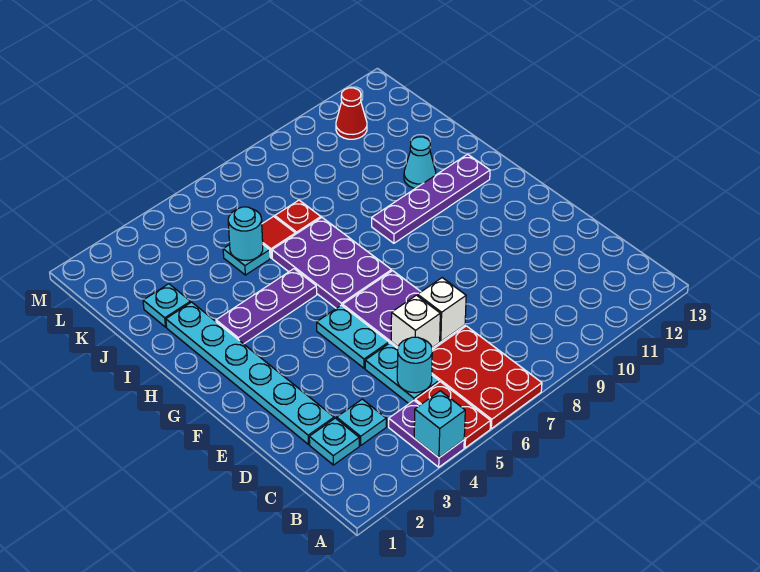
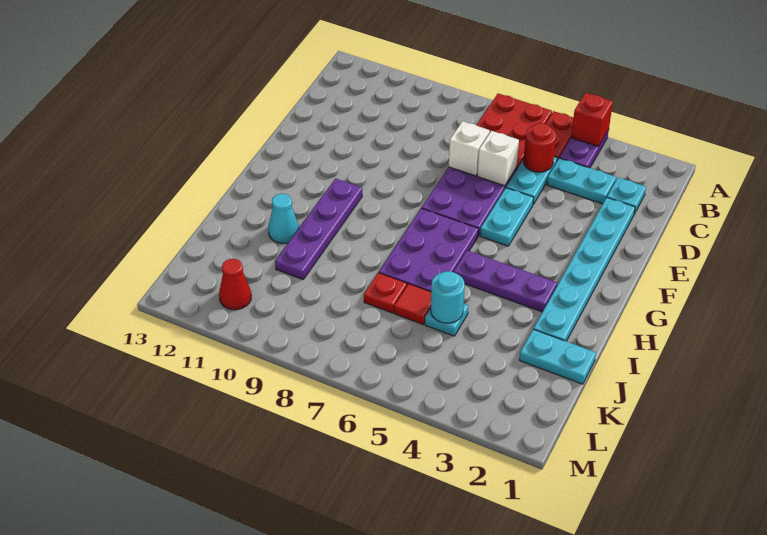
cyan 1x1 brick [414,391,465,458] -> red 1x1 brick [571,93,613,146]
cyan 1x1 plate [337,399,386,445] -> cyan 1x2 plate [547,158,616,204]
cyan 1x1 round brick [397,337,432,393] -> red 1x1 round brick [523,123,556,172]
purple 1x4 plate [372,154,490,243] -> purple 1x4 plate turned to [275,178,362,280]
cyan 1x1 plate [143,284,191,327] -> cyan 1x2 plate [519,329,596,384]

